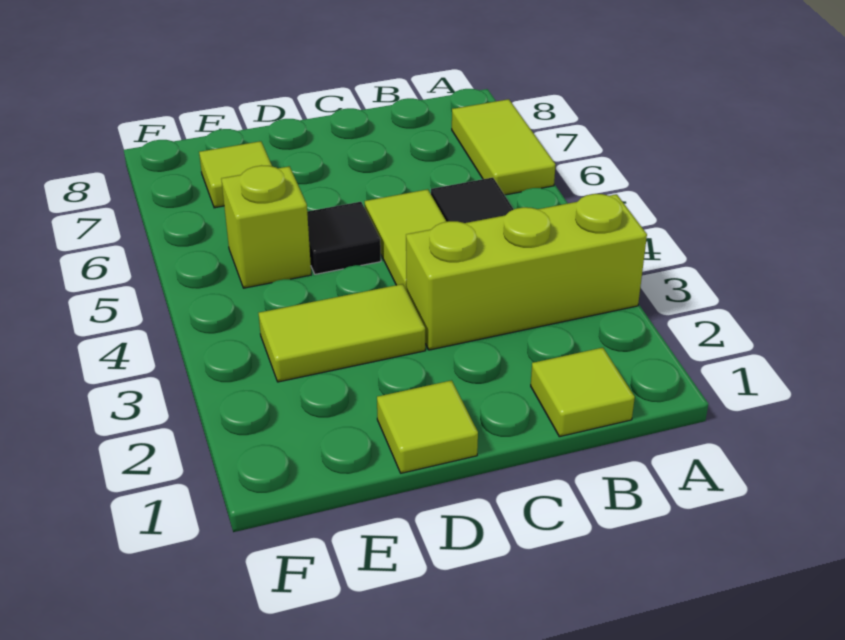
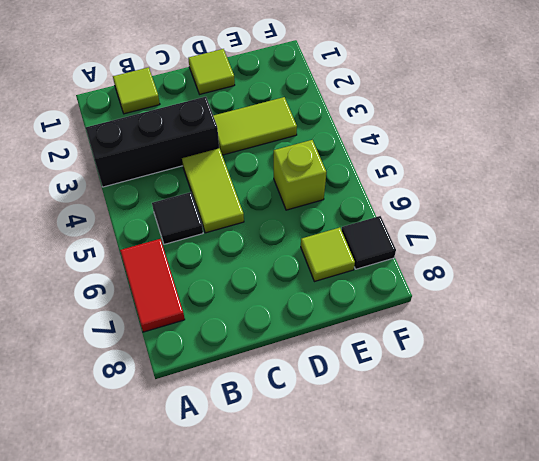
lime 1x3 brick [406,194,647,350] -> black 1x3 brick [86,97,219,187]
lime 1x2 tile [452,99,556,195] -> red 1x2 tile [120,239,185,332]
black 1x1 tile [307,202,381,274] -> black 1x1 tile moved to [342,216,396,269]

